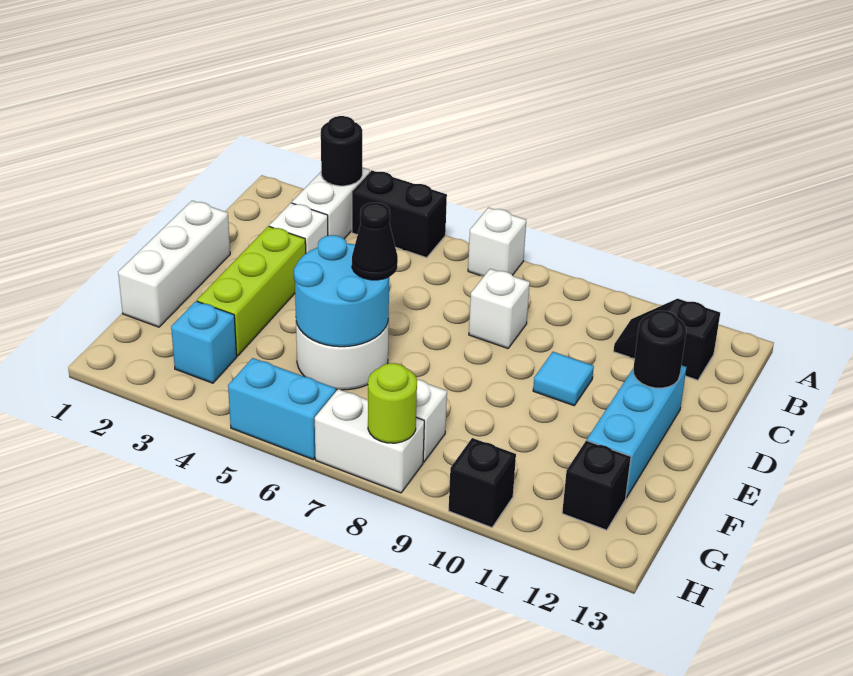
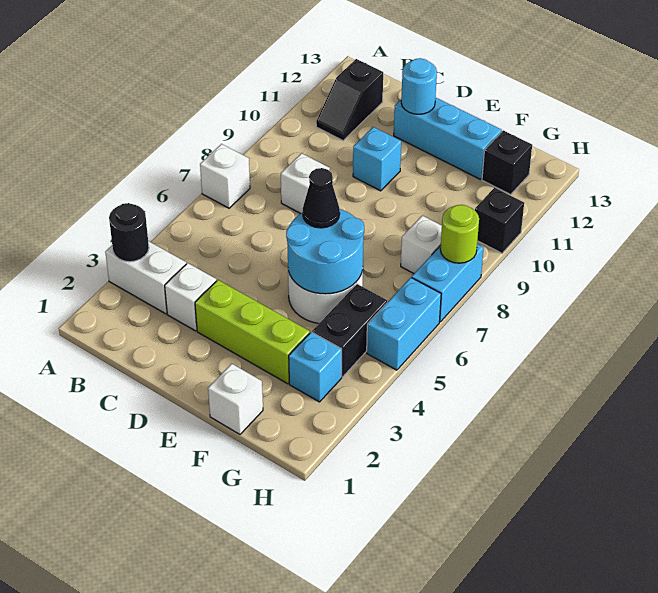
black 1x2 brick [352,170,447,258] -> black 1x2 brick moved to [312,284,387,377]
white 1x3 brick [118,201,230,327] -> white 1x1 brick [208,364,263,434]
cyan 1x1 tile [533,352,594,406] -> cyan 1x1 brick [353,127,401,191]
black 1x1 round brick [633,311,686,388] -> cyan 1x1 round brick [401,58,437,114]
white 1x2 brick [315,389,424,493] -> cyan 1x2 brick [412,244,484,322]

